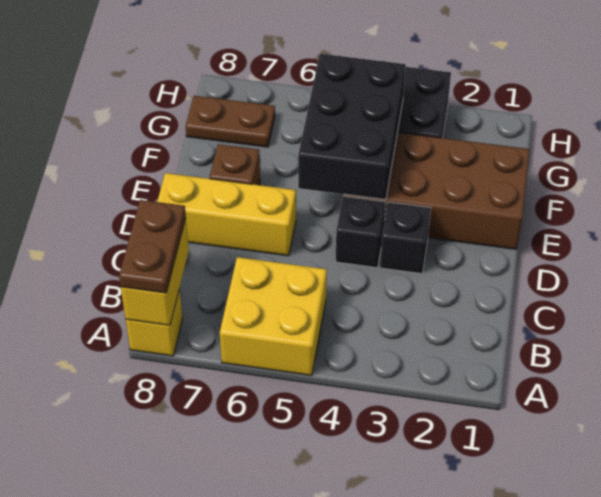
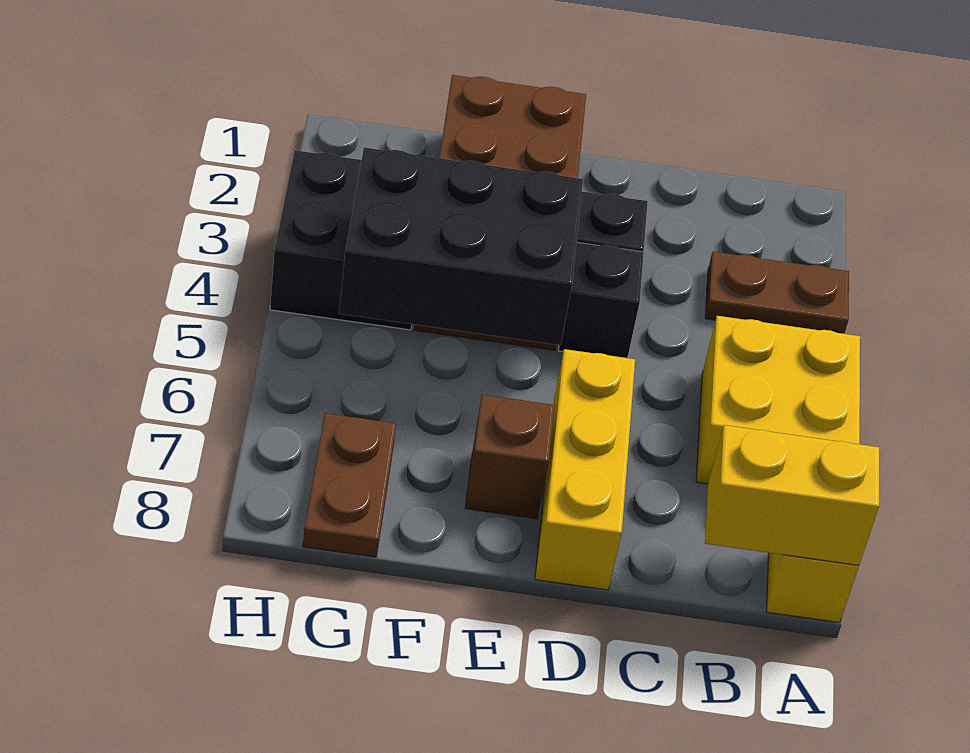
brown 1x2 plate [119,200,186,293] -> brown 1x2 plate moved to [705,252,849,334]

